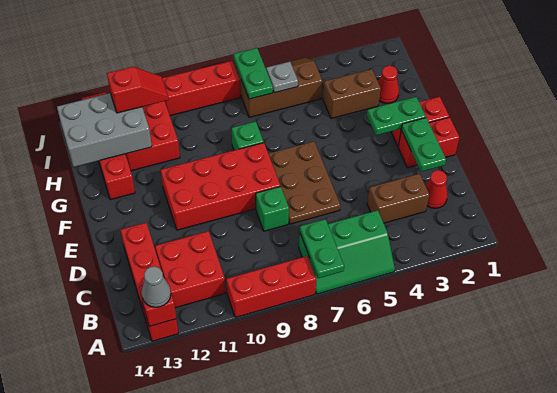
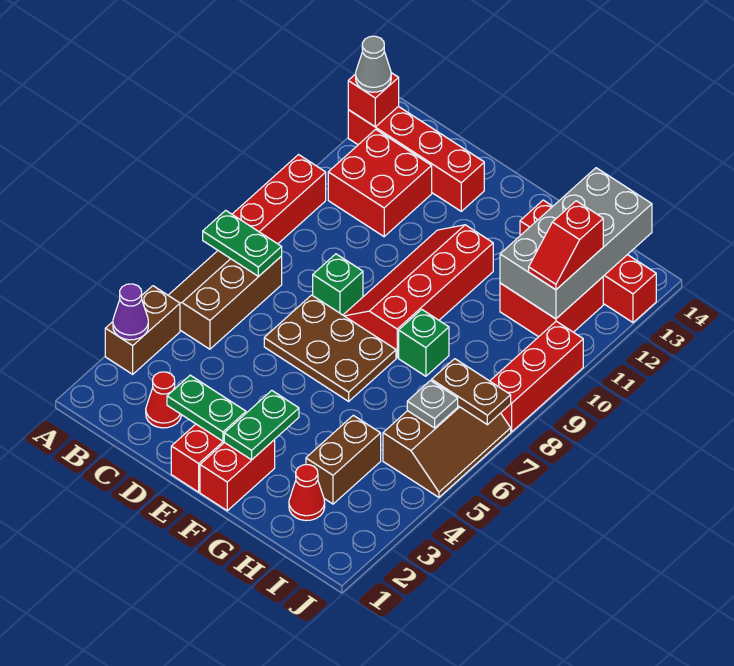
none -> purple 1x1 cone [113,284,148,340]
green 2x3 slope [299,210,395,294] -> brown 2x3 slope [168,251,282,349]
brown 1x2 brick [367,174,429,223] -> brown 1x2 brick moved to [105,286,180,374]
red 2x4 brick [161,143,280,230] -> red 2x4 slope [343,225,493,358]
grey 2x3 brick [57,93,152,167] -> grey 2x4 brick [500,168,652,319]
green 1x2 plate [234,48,273,99] -> brown 1x2 plate [432,359,511,425]

